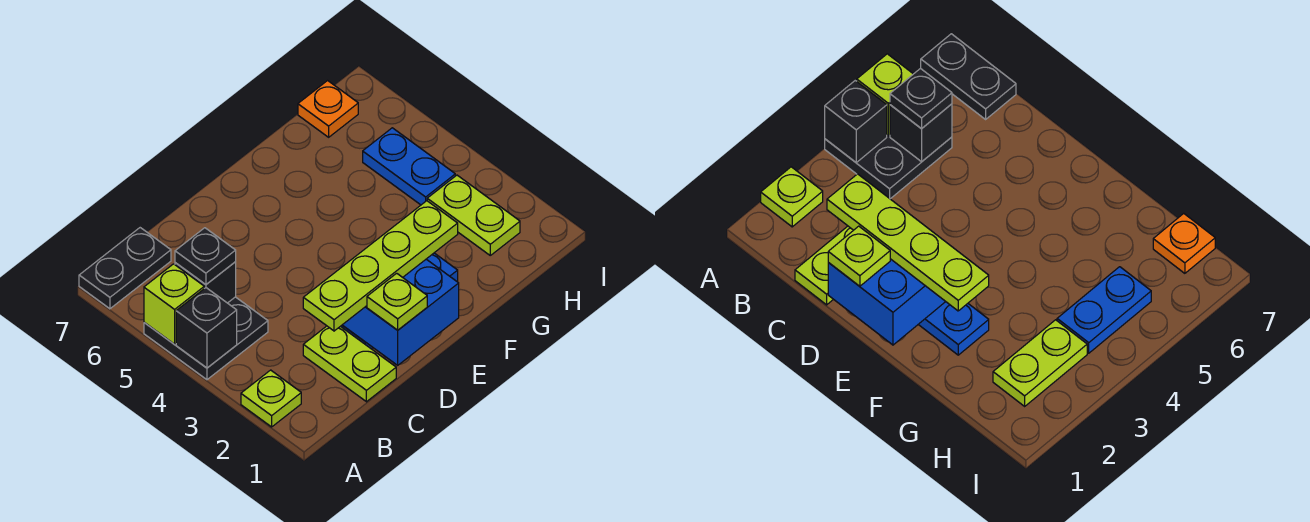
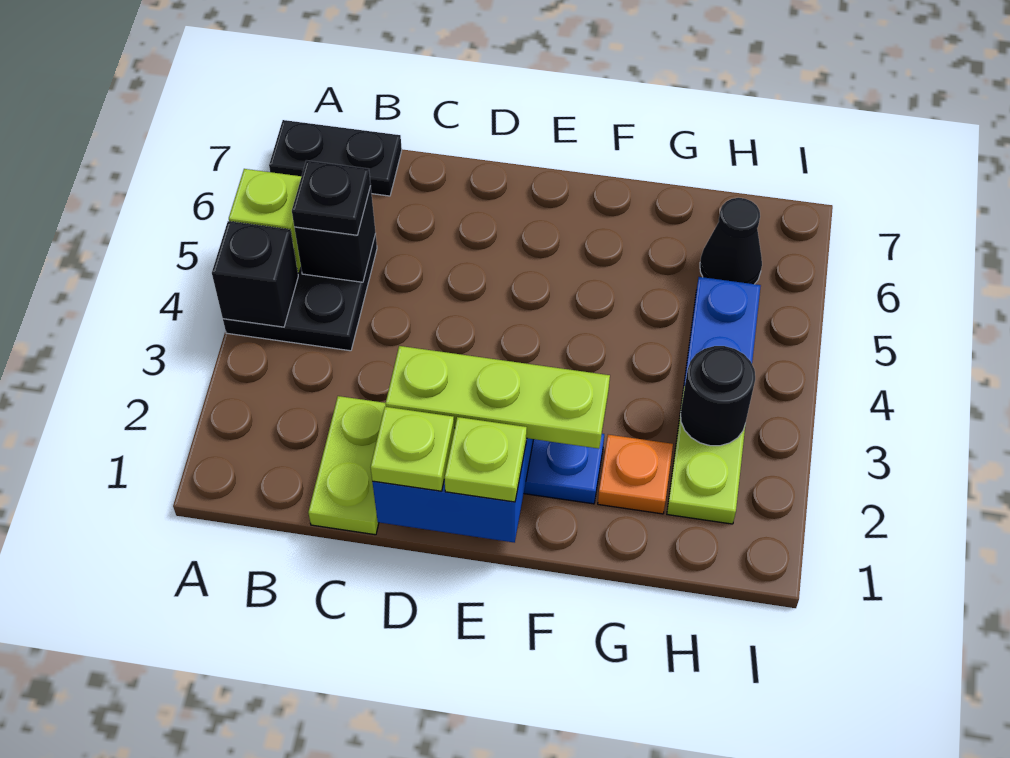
lime 1x1 plate [241,370,301,427] -> lime 1x1 plate moved to [444,417,527,502]
lime 1x4 plate [303,201,458,331] -> lime 1x3 plate [386,346,610,449]
none -> black 1x1 round brick [681,346,755,446]
none -> black 1x1 cone [700,198,762,284]
orange 1x1 plate [298,81,358,137] -> orange 1x1 plate moved to [598,435,673,514]

